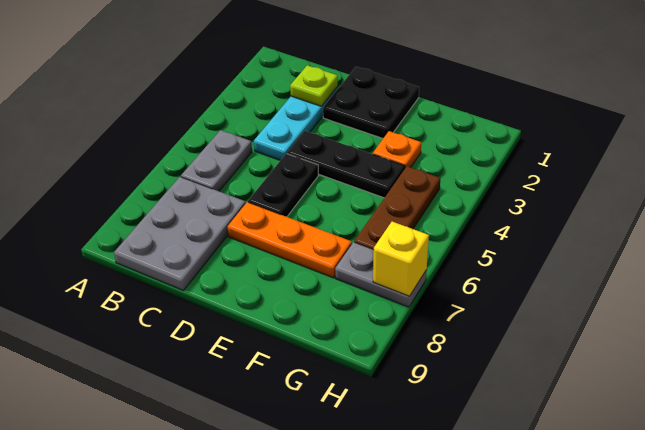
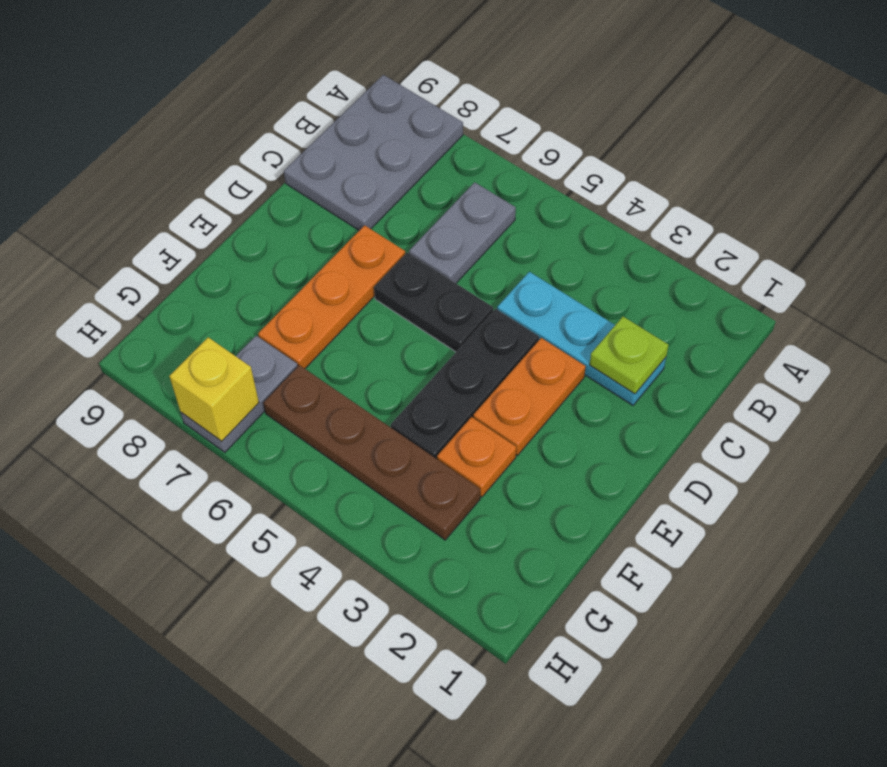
grey 1x2 plate [181,130,252,191] -> grey 1x2 plate turned to [409,182,516,283]
grey 2x3 plate [114,177,246,291] -> grey 2x3 plate turned to [284,75,463,230]
black 2x2 plate [323,67,419,138] -> none
none -> orange 1x2 plate [473,338,586,455]
brown 1x3 plate [354,166,440,250] -> brown 1x4 plate [263,365,480,540]

